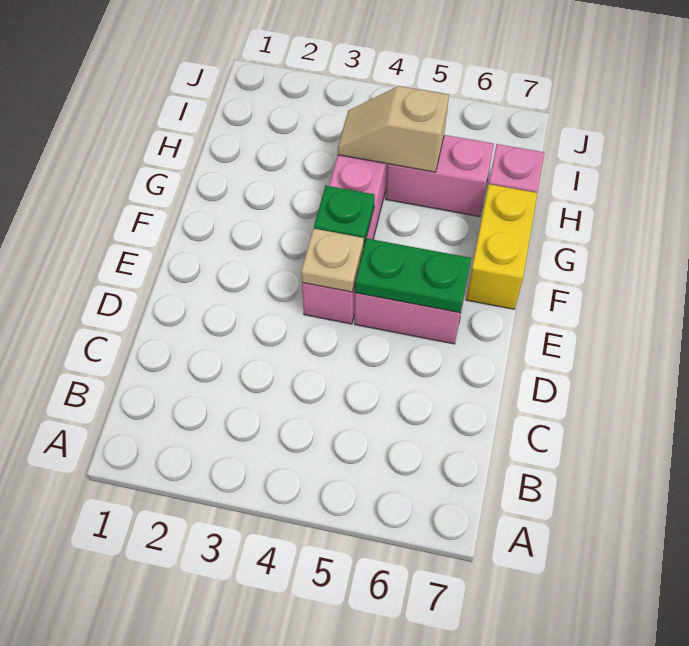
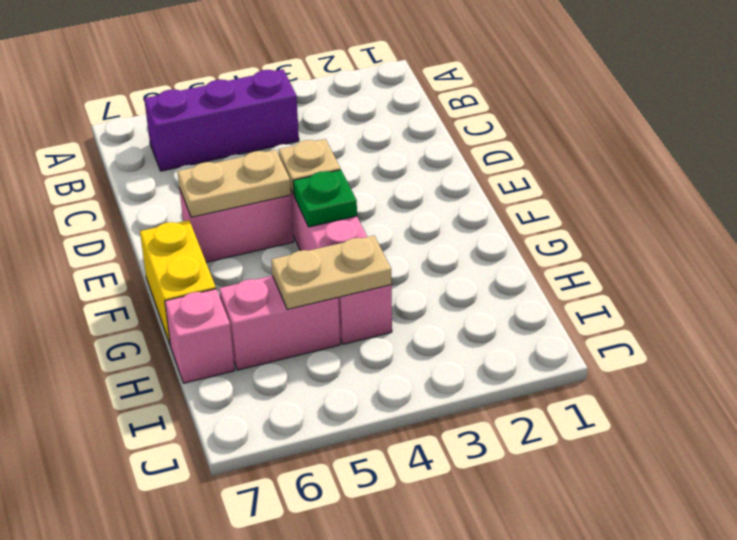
none -> purple 1x3 brick [144,69,299,171]
green 1x2 plate [355,238,471,313] -> tan 1x2 plate [177,150,291,217]
tan 1x2 slope [338,86,449,172] -> tan 1x2 plate [271,236,392,309]

